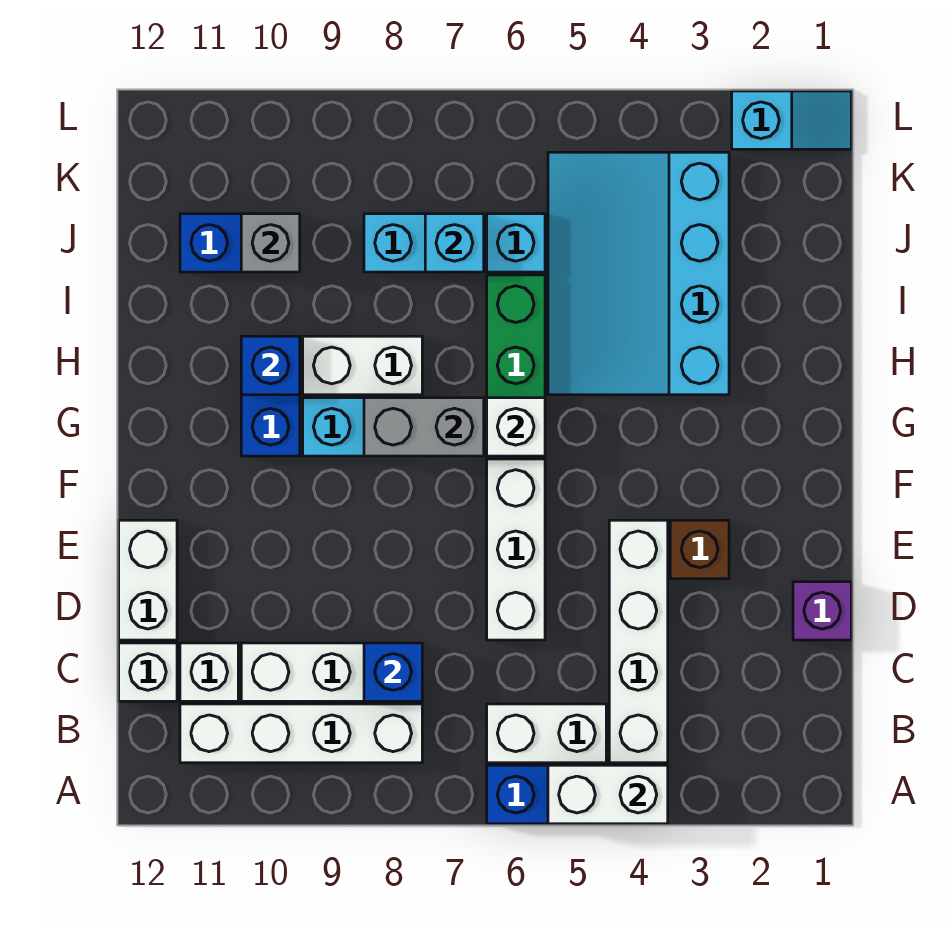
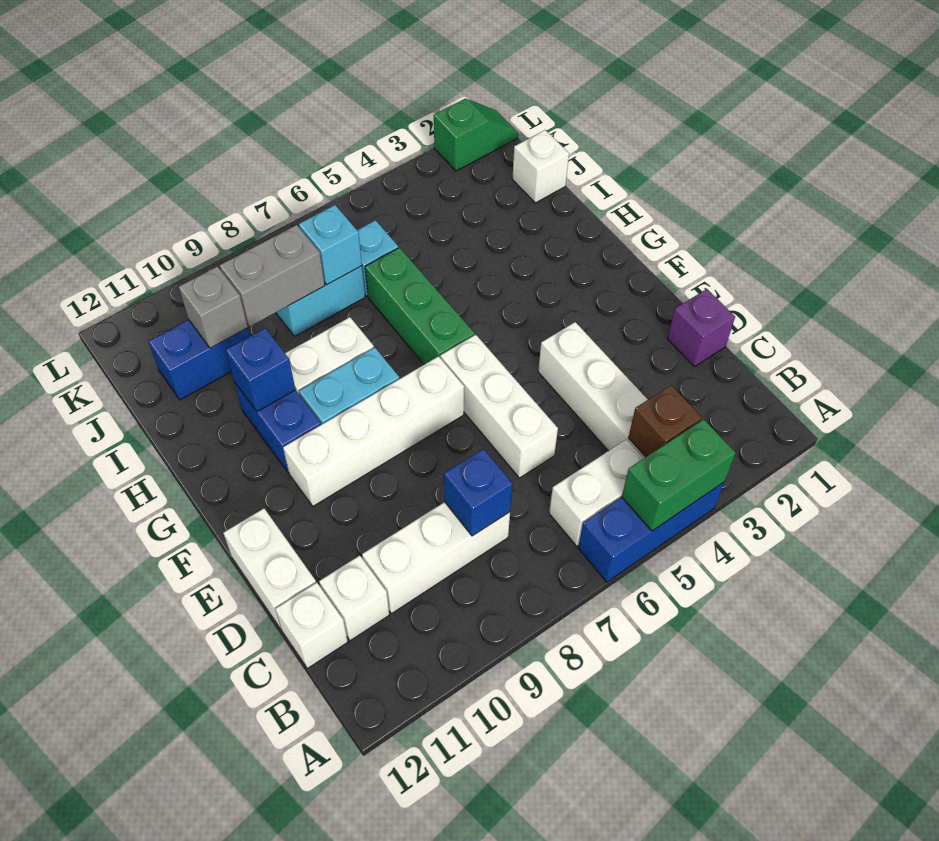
white 1x2 brick [548,765,668,824] -> green 1x2 brick [622,419,736,531]
white 1x4 brick [180,704,422,763] -> white 1x4 brick moved to [283,356,464,506]
brown 1x1 brick [670,520,729,579] -> brown 1x1 brick moved to [628,385,702,457]
white 1x1 brick [487,398,545,456] -> white 1x1 brick moved to [512,130,569,203]
grey 1x2 brick [364,398,484,456] -> grey 1x2 brick moved to [220,225,325,326]
cyan 3x4 slope [548,152,729,395] -> none
cyan 1x2 slope [732,91,851,149] -> green 1x2 slope [434,98,518,171]

